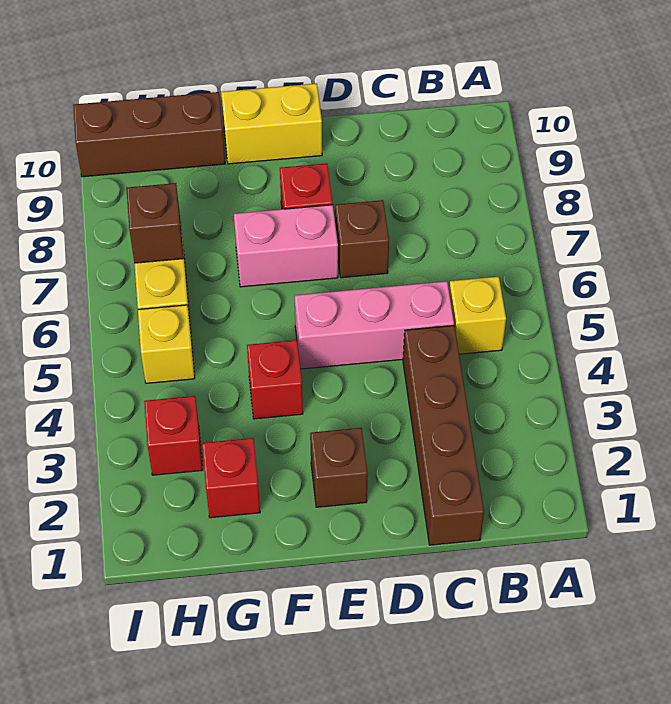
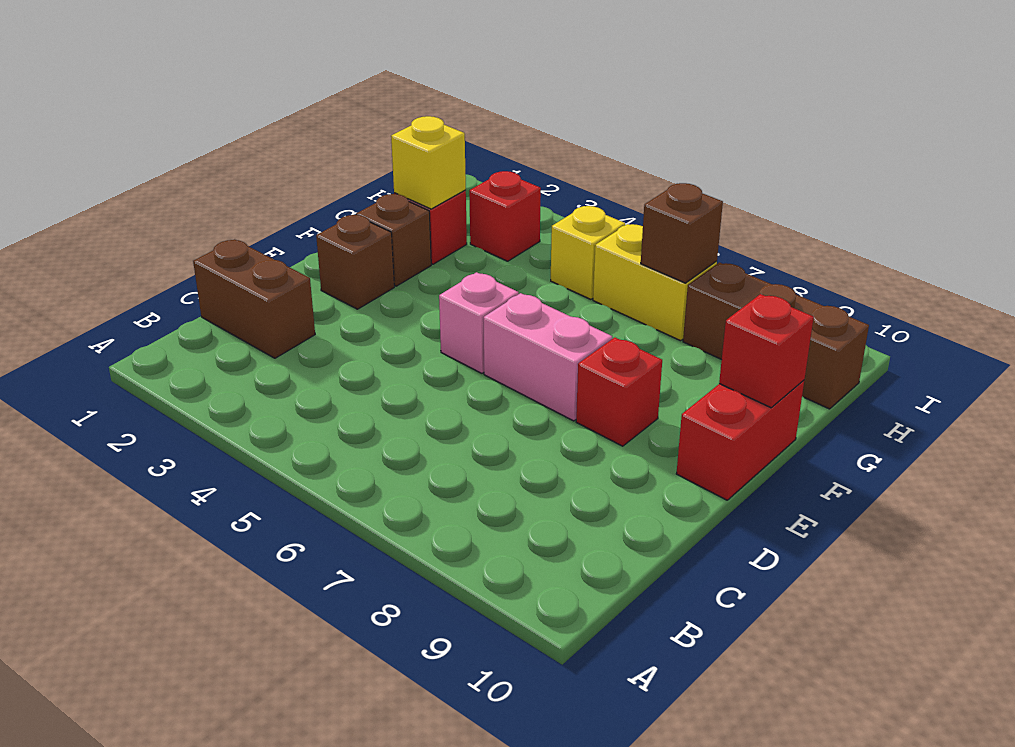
yellow 1x1 brick [449,277,506,354] -> yellow 1x1 brick moved to [391,116,466,209]
brown 1x4 brick [403,326,484,545] -> brown 1x2 brick [193,239,315,358]
pink 1x3 brick [294,281,454,369] -> pink 1x1 brick [439,272,519,373]
brown 1x1 brick [335,200,389,278] -> brown 1x1 brick moved to [356,194,431,286]
pink 1x2 brick [234,205,338,287] -> pink 1x2 brick turned to [483,293,612,421]
yellow 1x2 brick [221,84,322,164] -> red 1x2 brick [676,380,804,500]
red 1x1 brick [247,340,303,419] -> red 1x1 brick moved to [719,294,814,408]
brown 1x3 brick [73,92,225,177] -> brown 1x3 brick turned to [683,262,869,409]

